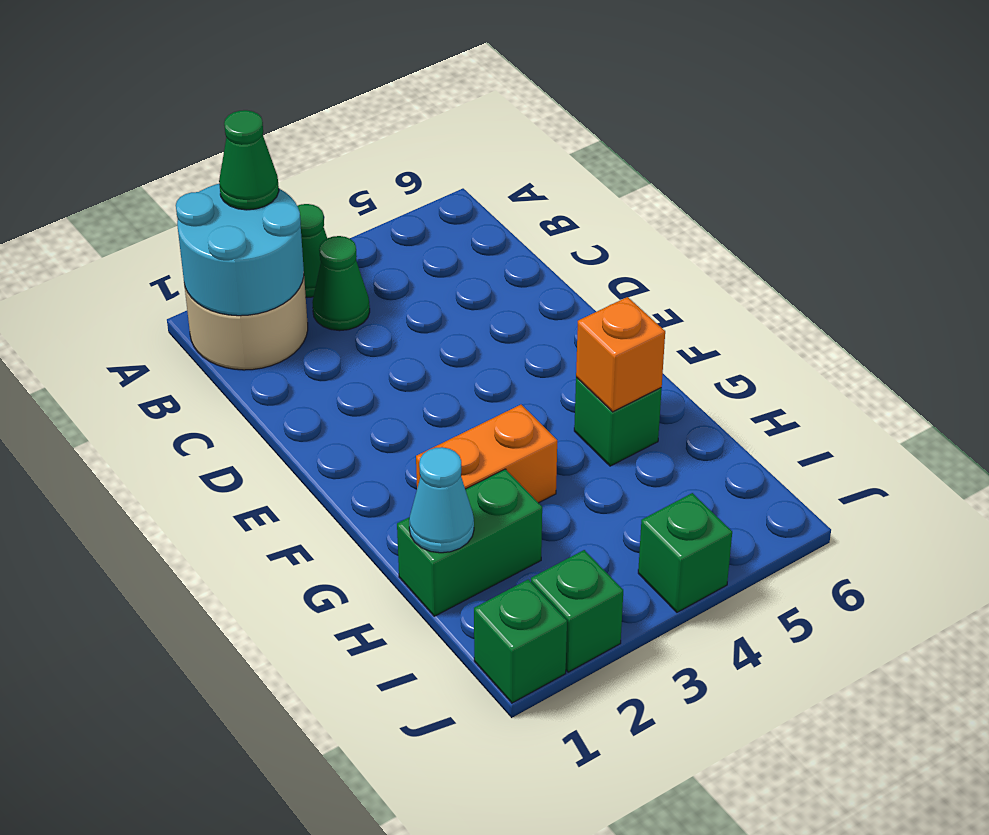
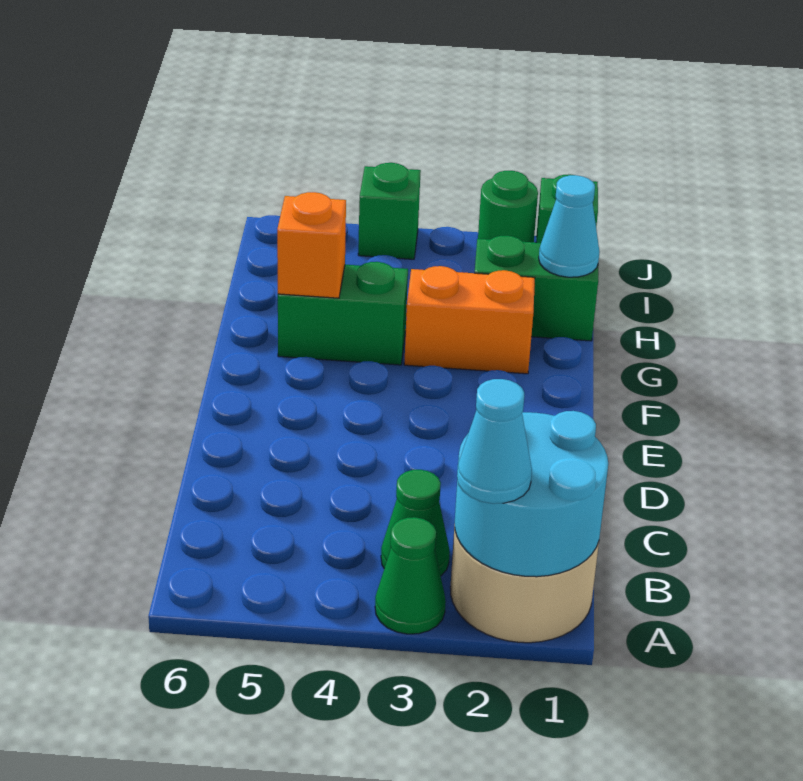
green 1x1 cone [219,110,279,210] -> cyan 1x1 cone [457,379,532,504]
green 1x1 brick [574,377,662,466] -> green 1x2 brick [278,262,408,365]
green 1x1 brick [531,550,623,672] -> green 1x1 round brick [478,171,538,242]

